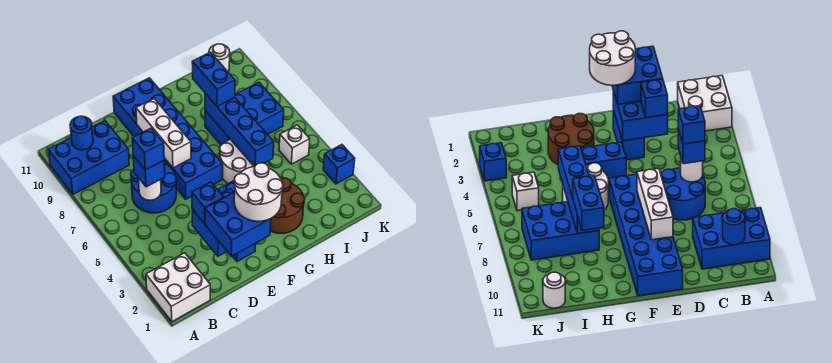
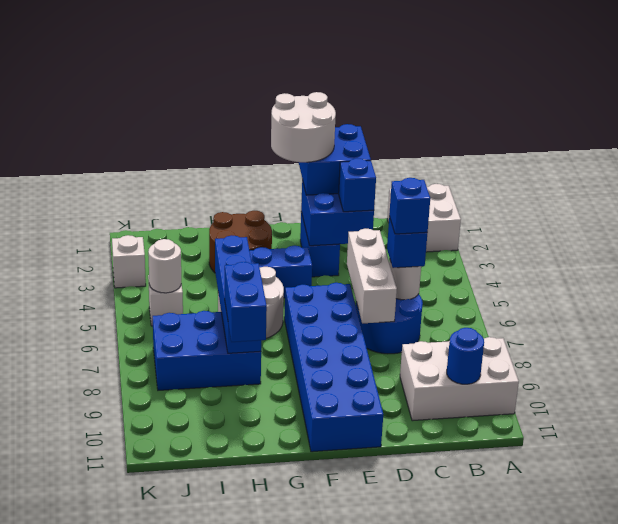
blue 2x3 brick [48,121,129,194] -> white 2x3 brick [400,337,519,421]
white 1x3 brick [136,99,191,168] -> white 1x3 brick moved to [347,229,397,323]
white 1x1 round brick [209,44,230,72] -> white 1x1 round brick moved to [148,239,181,293]
blue 1x1 brick [323,145,355,184] -> white 1x1 brick [112,235,146,288]

